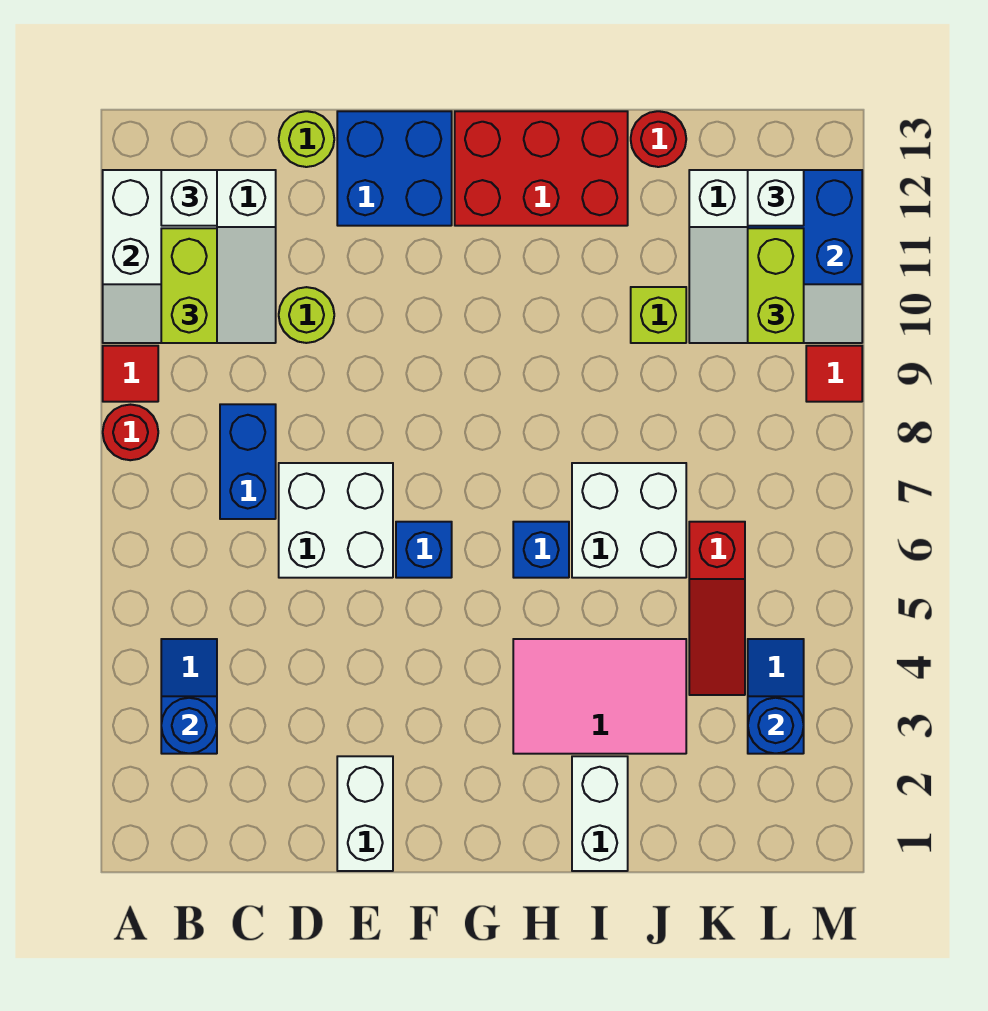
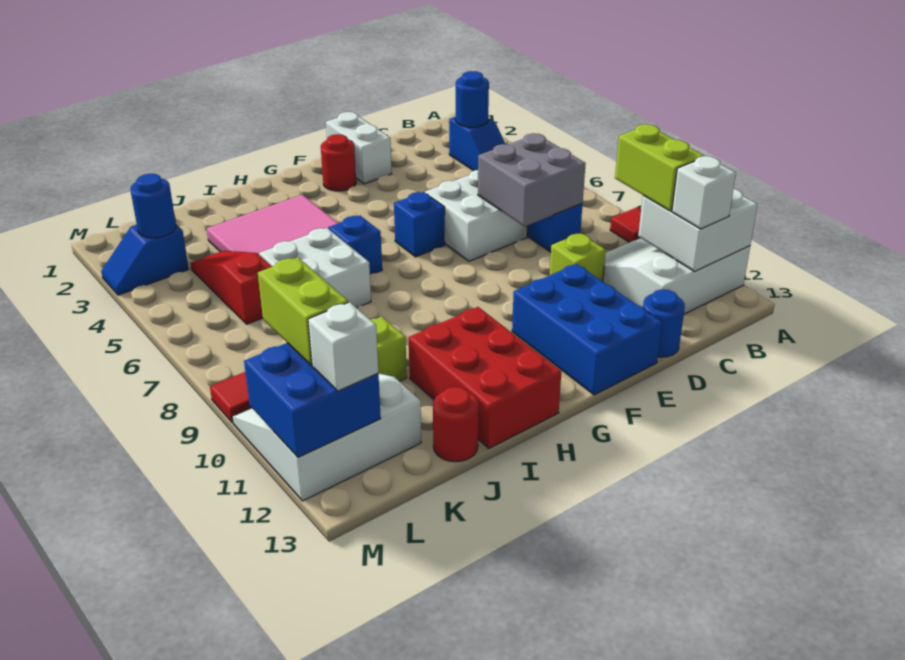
red 1x1 round brick [103,405,158,460] -> red 1x1 round brick moved to [321,134,356,191]
none -> grey 2x2 brick [478,133,586,226]
lime 1x1 round brick [279,287,334,343] -> lime 1x1 brick [550,233,606,282]
lime 1x1 round brick [279,111,334,167] -> blue 1x1 round brick [643,289,685,357]
blue 2x2 brick [337,111,452,226] -> blue 2x3 brick [512,264,662,395]
red 2x3 brick [455,111,628,226] -> red 2x3 brick turned to [409,307,561,448]
white 1x2 brick [572,756,628,871] -> none
blue 1x2 slope [748,639,804,754] -> blue 1x2 slope turned to [101,225,189,295]

